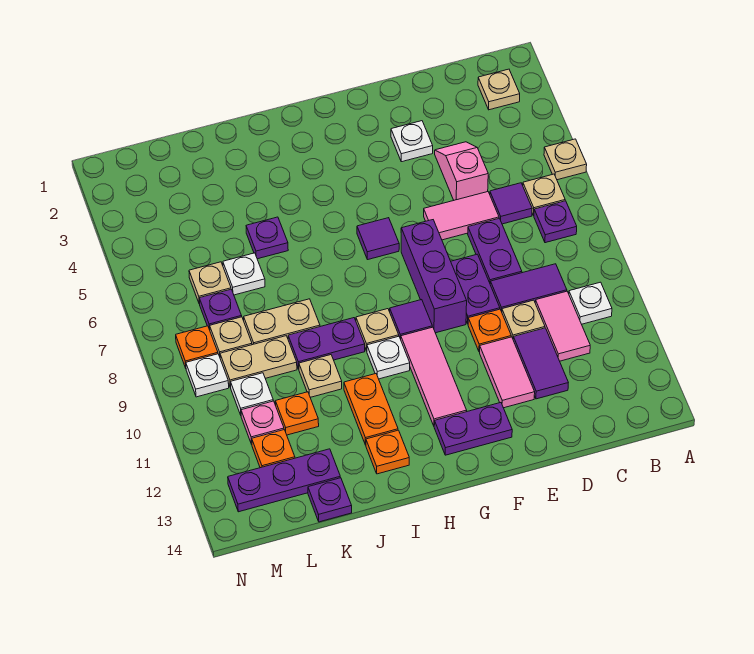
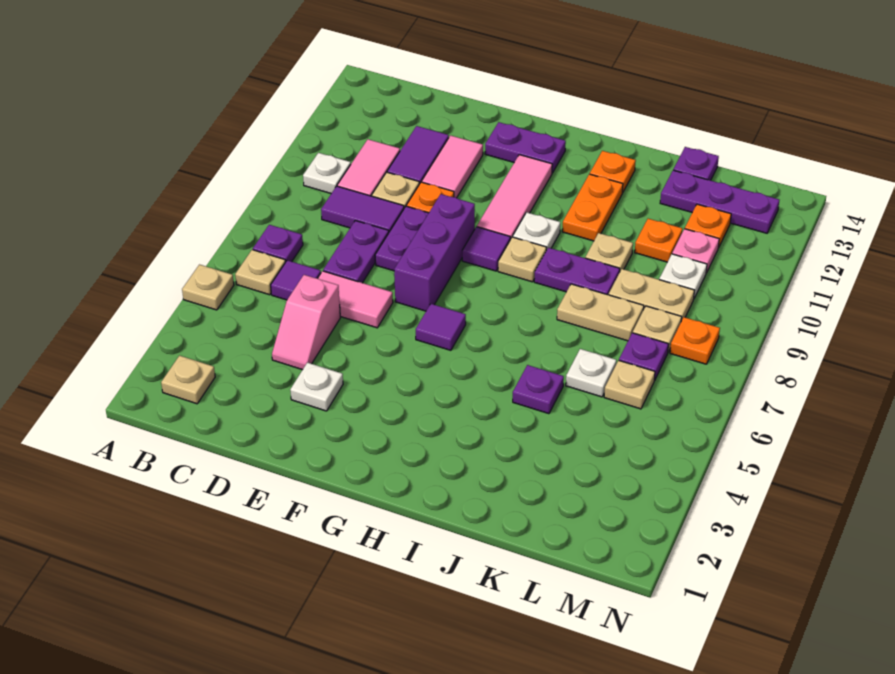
white 1x1 plate [186,354,229,397] -> none

